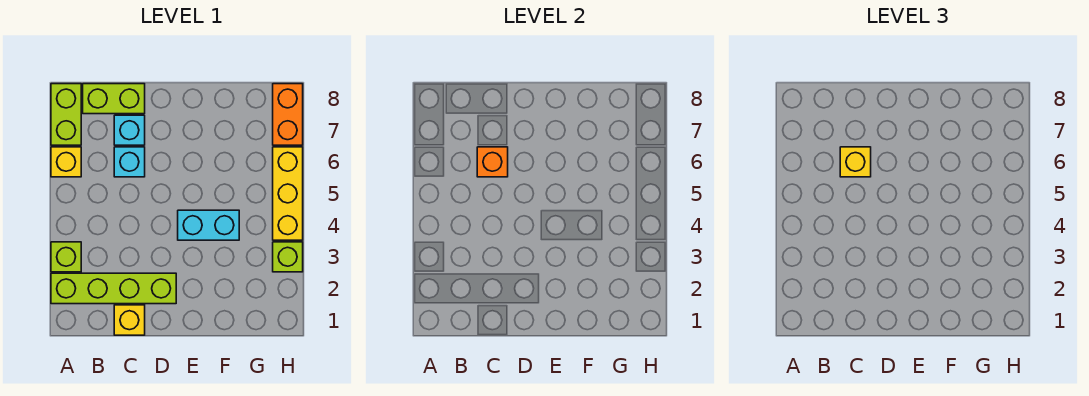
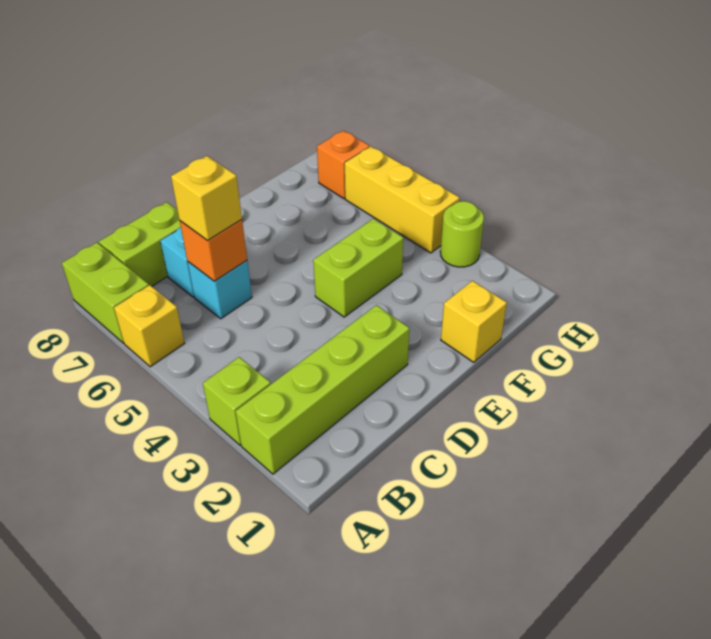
yellow 1x1 brick [114,305,145,335] -> yellow 1x1 brick moved to [441,281,507,362]
cyan 1x2 brick [178,210,239,240] -> lime 1x2 brick [313,219,403,317]
lime 1x1 brick [273,242,303,272] -> lime 1x1 round brick [440,201,484,267]
orange 1x2 brick [273,84,303,145] -> orange 1x1 brick [317,131,369,199]

